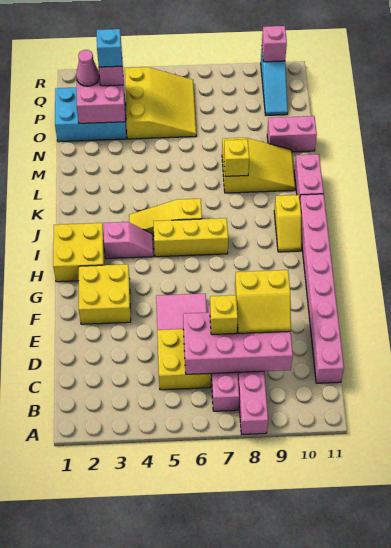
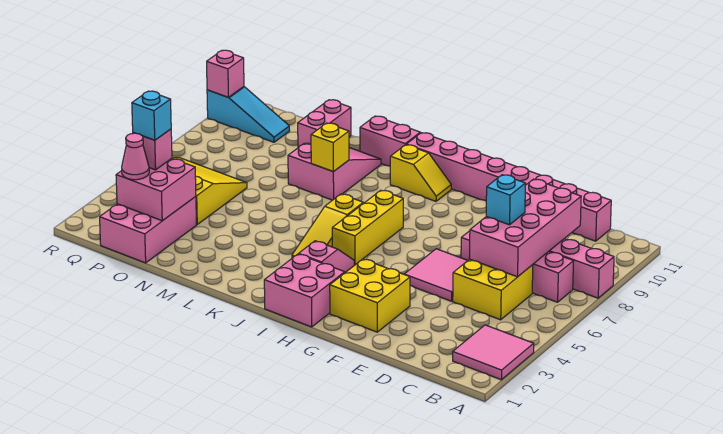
none -> pink 2x2 tile [453,325,534,380]
yellow 1x1 brick [210,295,238,335] -> cyan 1x1 brick [486,175,526,225]
yellow 2x2 slope [235,270,291,333] -> none
yellow 2x2 brick [53,223,104,282] -> pink 2x2 brick [264,254,345,327]
yellow 2x3 slope [222,138,295,193] -> pink 2x3 slope [288,143,381,200]
cyan 2x3 brick [55,88,126,142] -> pink 2x3 brick [100,197,196,263]

